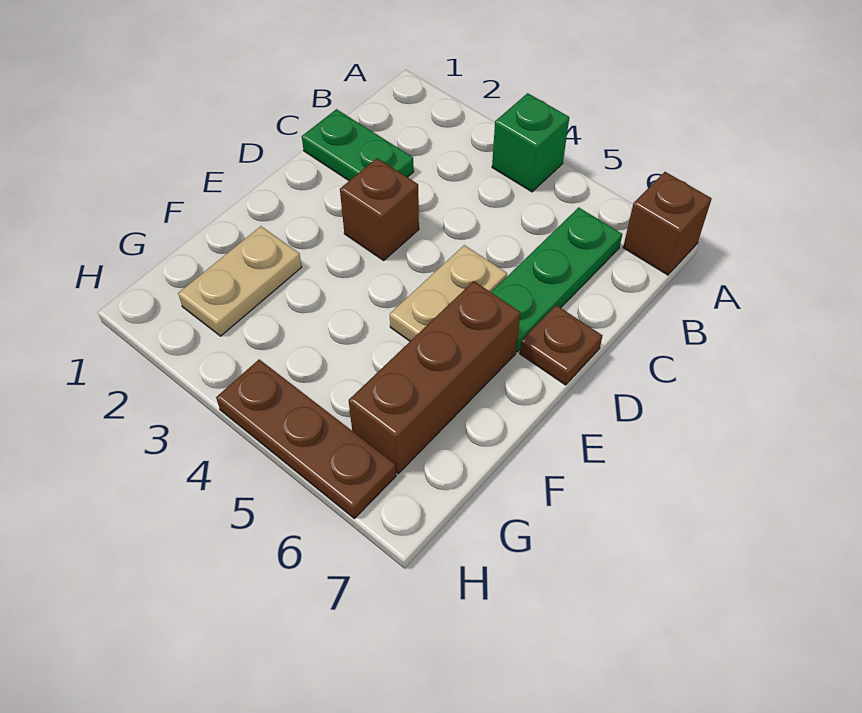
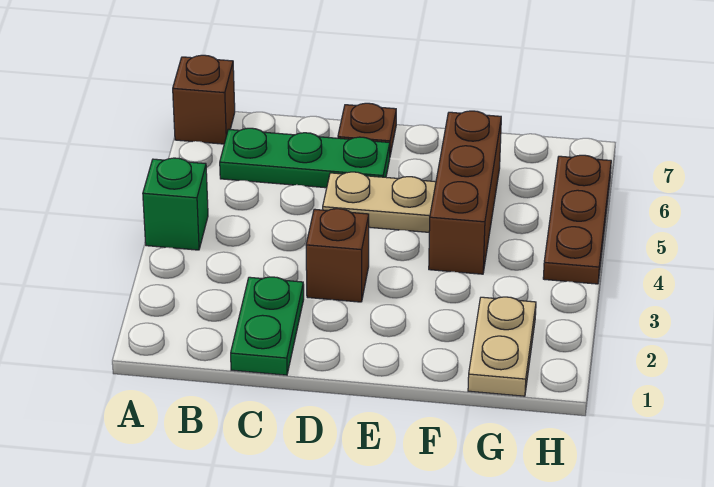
brown 1x3 brick [349,281,520,474] -> brown 1x3 brick turned to [429,111,501,274]
tan 1x2 plate [178,226,302,336] -> tan 1x2 plate turned to [468,297,536,396]

